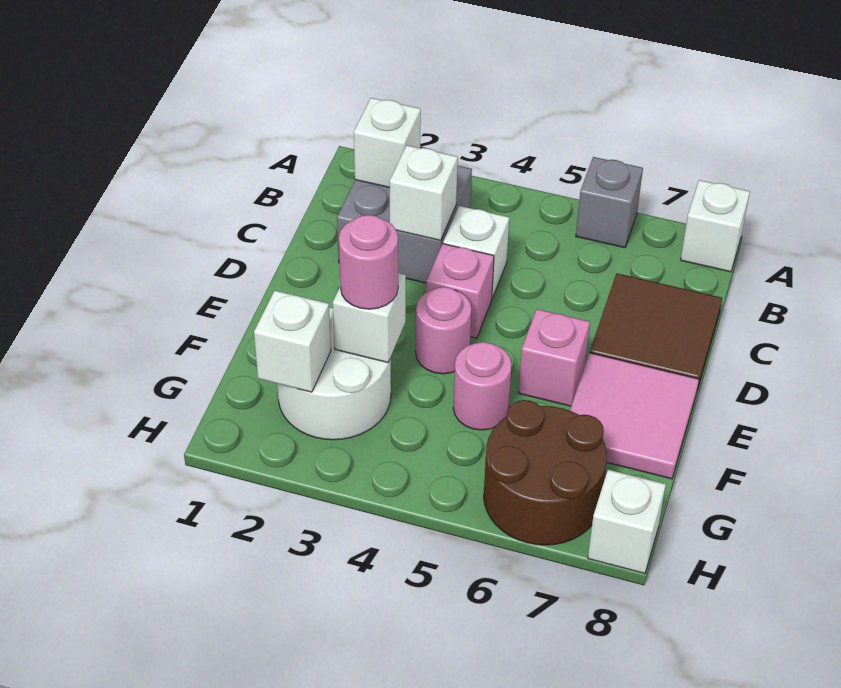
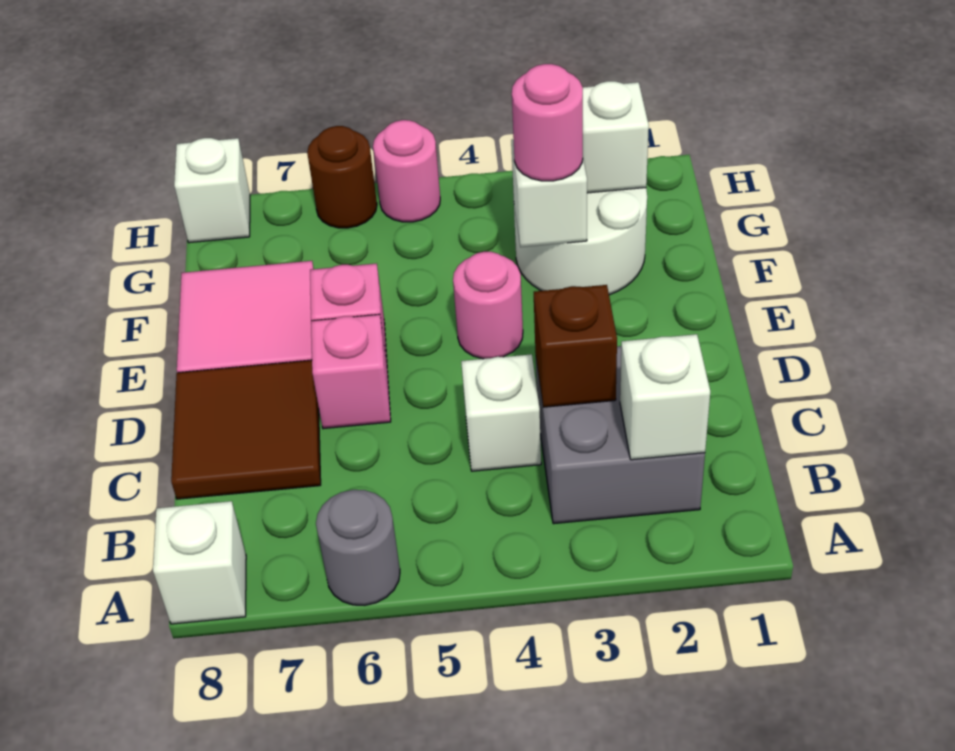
grey 1x1 brick [576,157,643,248] -> grey 1x1 round brick [316,490,400,605]
white 1x1 brick [390,145,458,240] -> brown 1x1 brick [534,285,617,407]
pink 1x1 brick [426,244,494,338] -> pink 1x1 brick moved to [311,314,391,429]
pink 1x1 round brick [453,342,512,430] -> pink 1x1 round brick moved to [373,120,440,222]
brown 2x2 round brick [484,400,607,545] -> brown 1x1 round brick [307,126,377,228]

